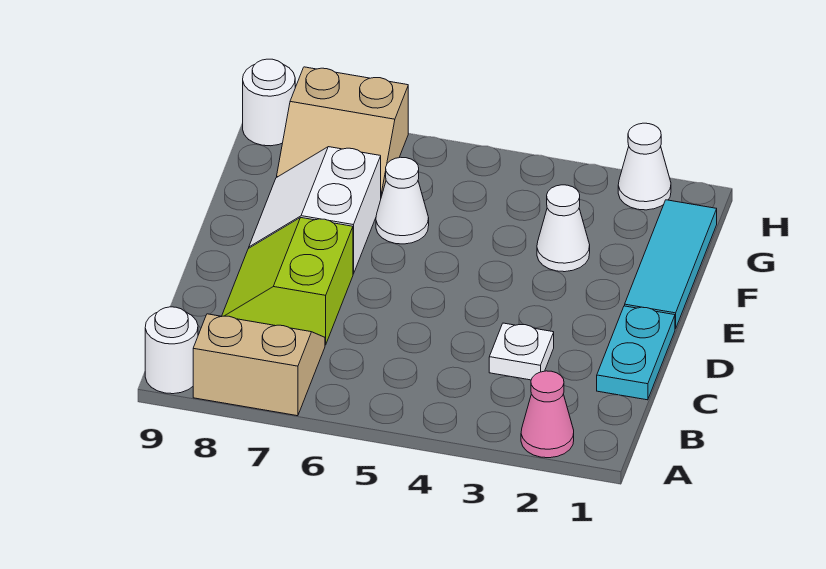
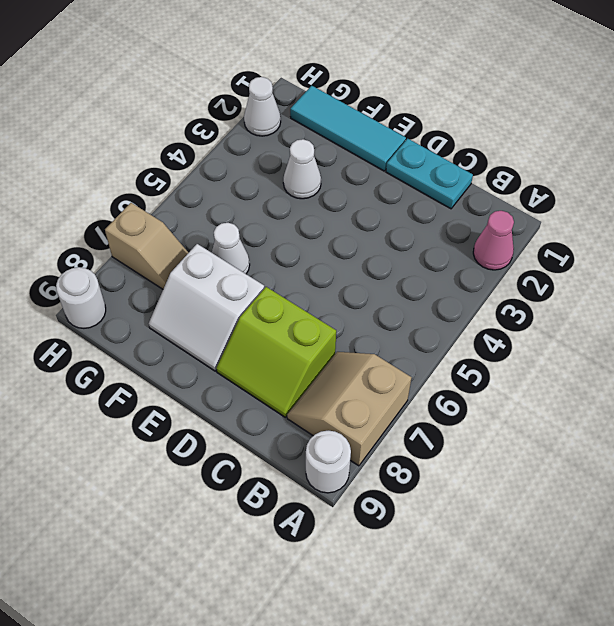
white 1x1 plate [489,323,554,380] -> none
tan 2x2 slope [277,67,408,196] -> tan 1x2 slope [105,203,188,289]

